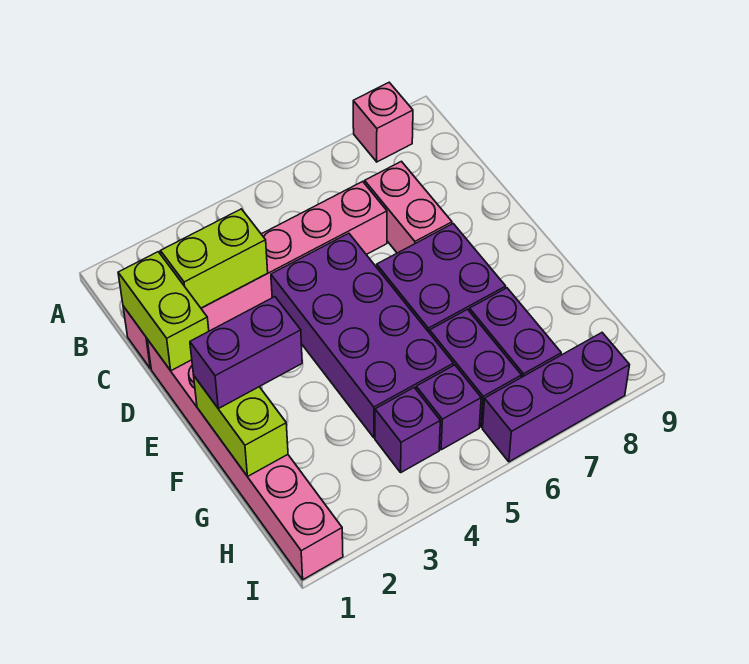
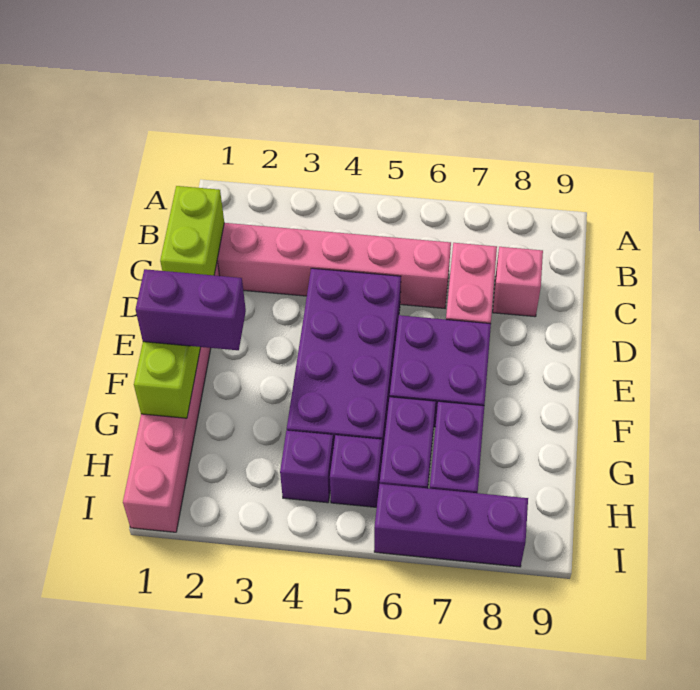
pink 1x1 brick [353,83,413,162] -> pink 1x1 brick moved to [493,247,543,317]
lime 1x2 brick [161,209,268,308] -> none

